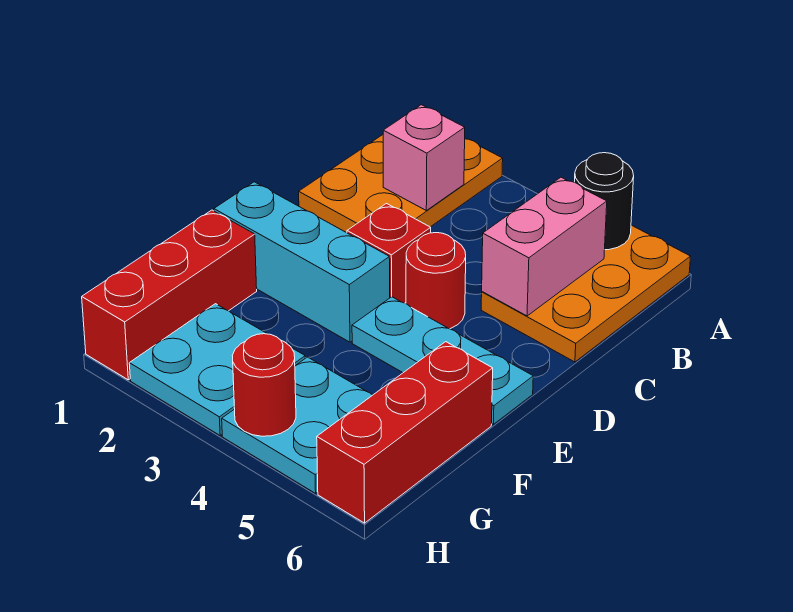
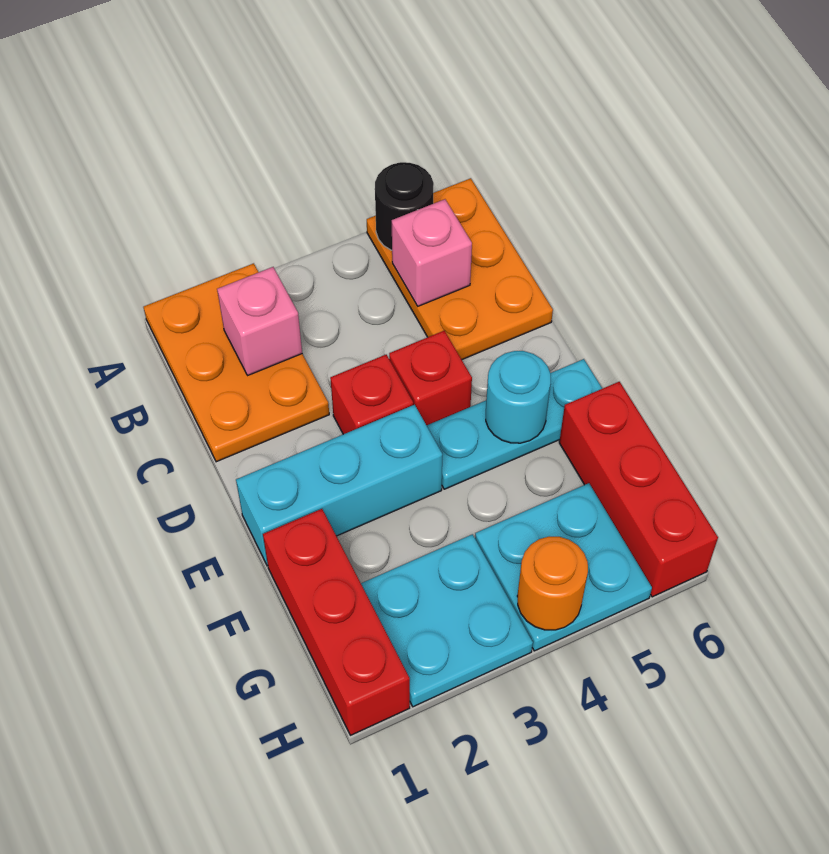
pink 1x2 brick [482,177,607,316] -> pink 1x1 brick [392,199,472,306]
red 1x1 round brick [406,233,466,329] -> red 1x1 brick [389,331,472,425]
none -> cyan 1x1 round brick [486,351,551,443]
red 1x1 round brick [232,334,296,436] -> orange 1x1 round brick [517,537,588,630]

